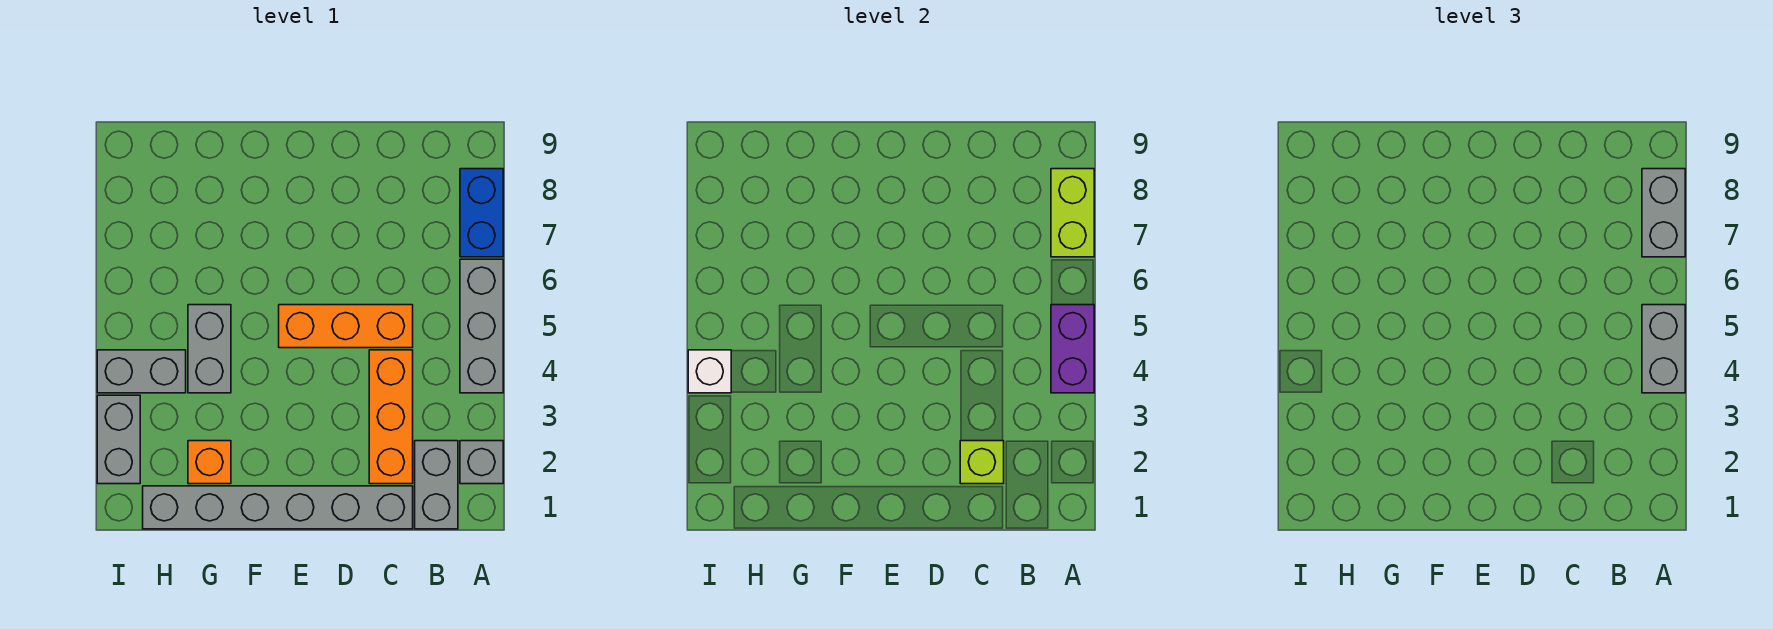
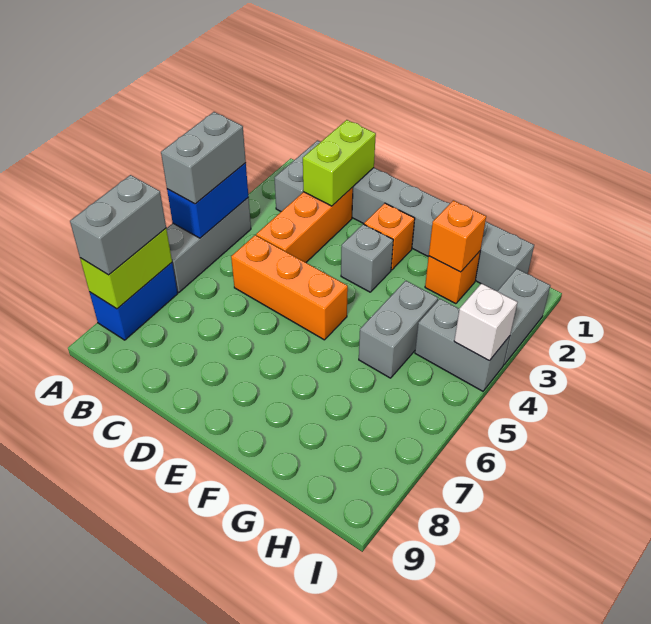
grey 1x1 brick [460,441,503,484] -> grey 1x1 brick moved to [341,224,393,292]
purple 1x2 brick [1051,305,1094,393] -> blue 1x2 brick [167,163,248,238]
lime 1x1 brick [960,441,1004,484] -> lime 1x2 brick [303,120,376,206]
none -> orange 1x1 brick [364,203,415,270]
none -> orange 1x1 brick [429,200,486,272]

